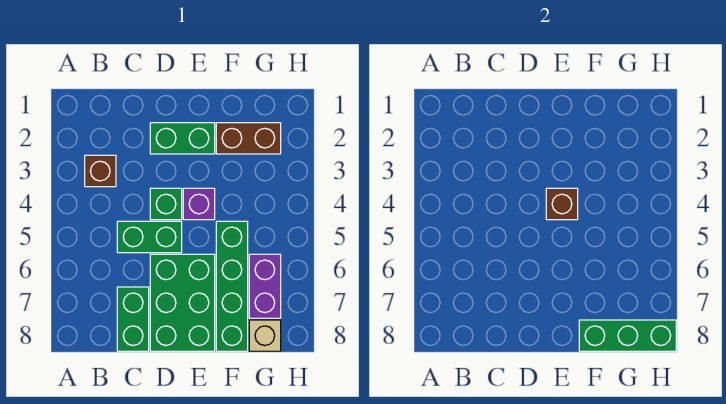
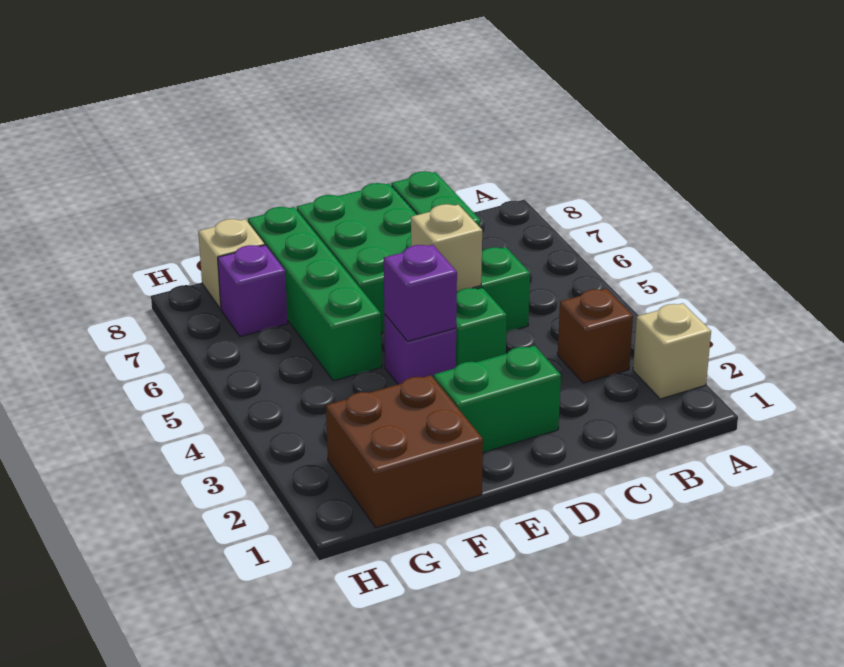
none -> tan 1x1 brick [633,303,711,399]
none -> tan 1x1 brick [411,204,482,292]
brown 1x1 brick [546,188,578,220] -> purple 1x1 brick [384,245,457,341]
brown 1x2 brick [216,123,281,154] -> brown 2x2 brick [326,375,483,527]
green 1x3 brick [579,320,676,351] -> none
purple 1x2 brick [249,254,281,318] -> purple 1x1 brick [218,245,288,336]

